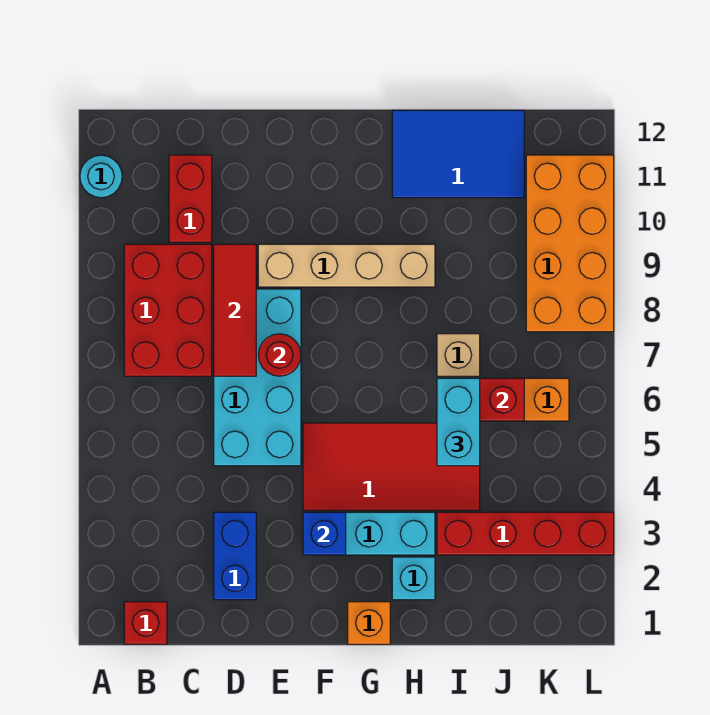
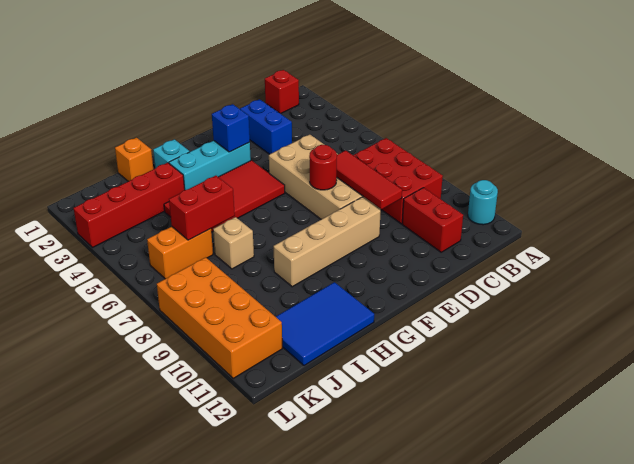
cyan 2x4 brick [214,289,301,466] -> tan 2x4 brick [269,134,381,219]
orange 1x1 brick [348,602,390,644] -> orange 1x1 brick moved to [115,138,153,181]
cyan 1x2 brick [437,378,480,466] -> none

